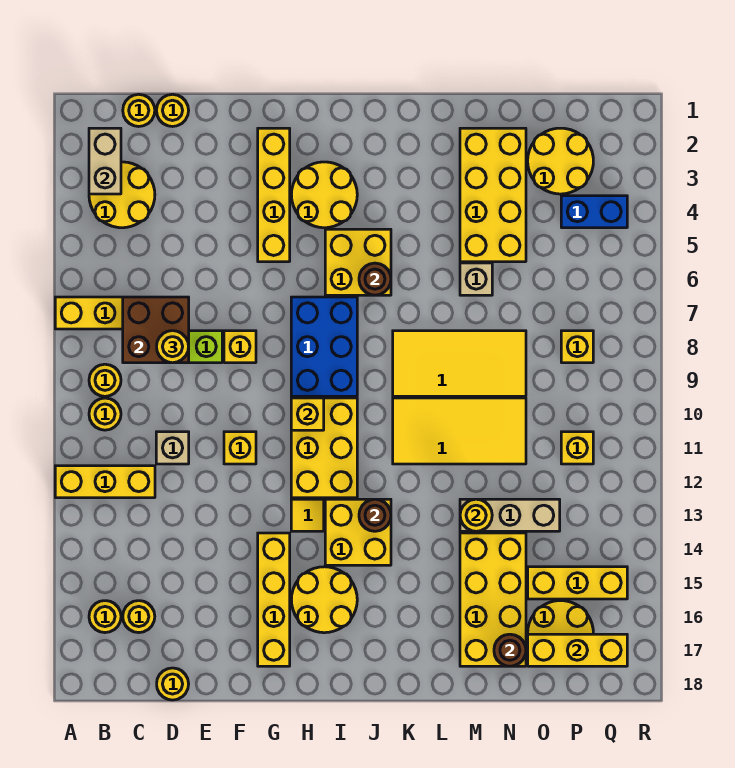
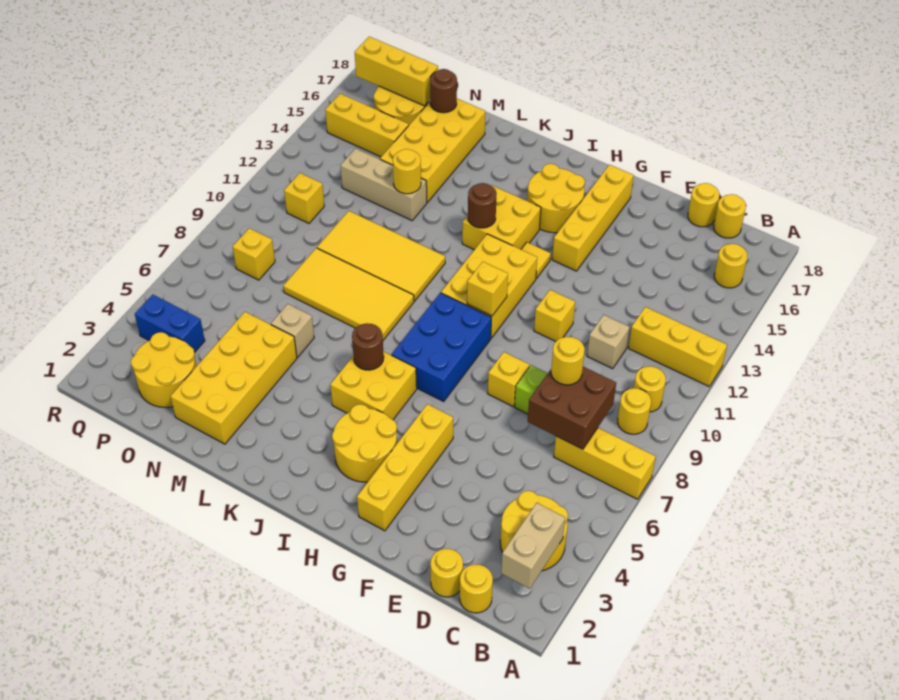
yellow 1x1 round brick [123,601,155,633] -> yellow 1x1 round brick moved to [714,194,746,238]

